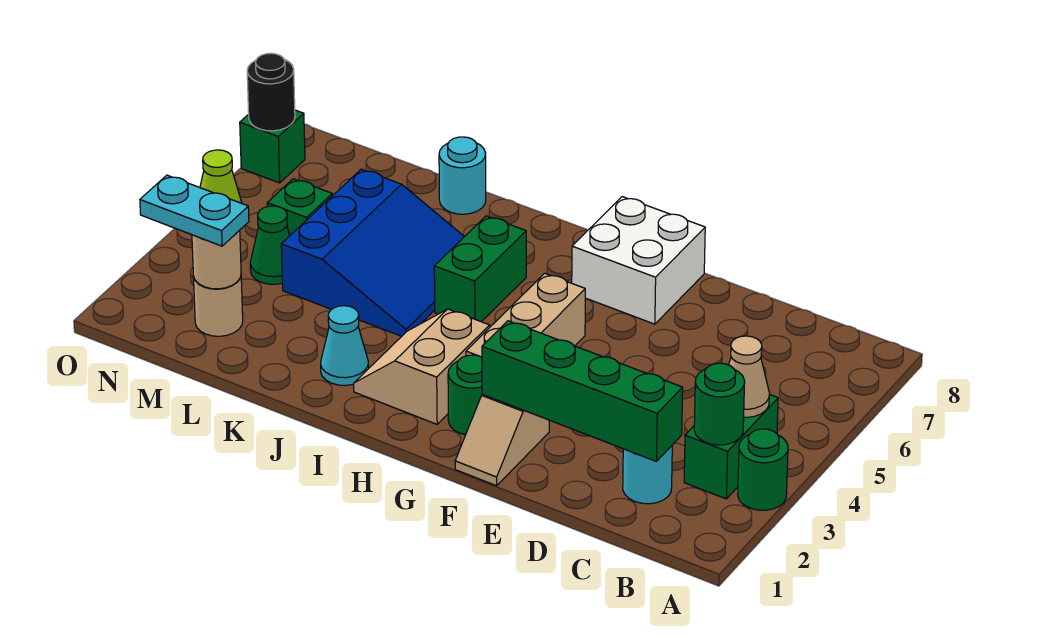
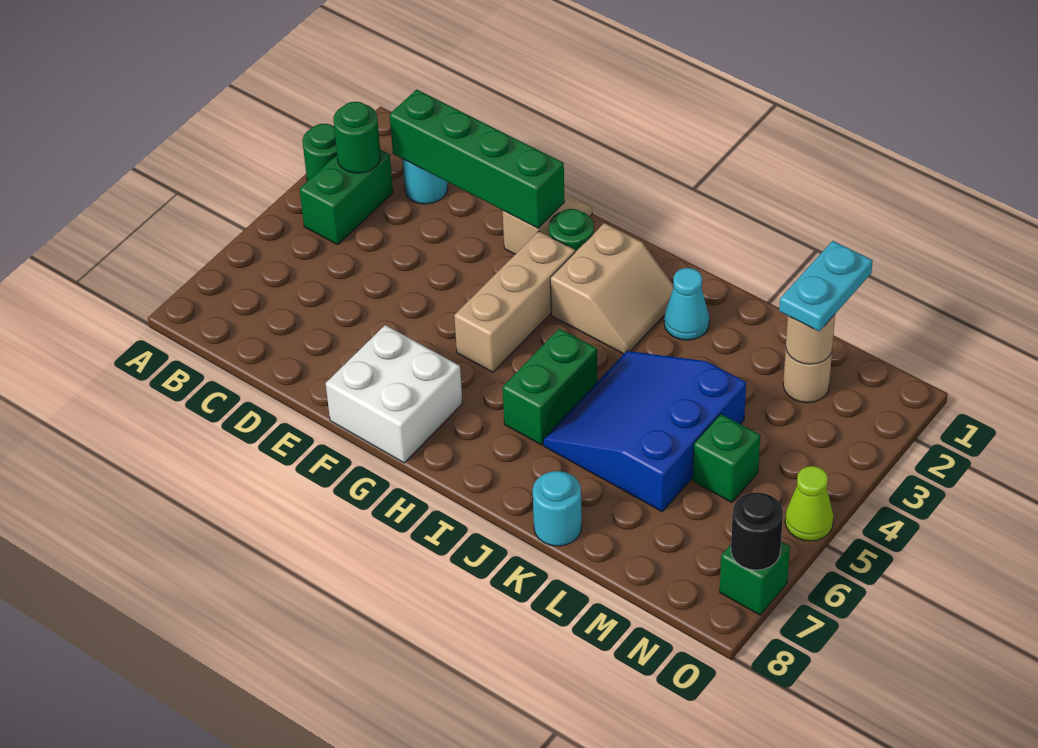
tan 1x1 cone [729,336,769,417] -> none
cyan 1x2 plate [140,175,249,246] -> cyan 1x2 plate turned to [779,241,873,331]
green 1x1 cone [250,206,290,284] -> none

